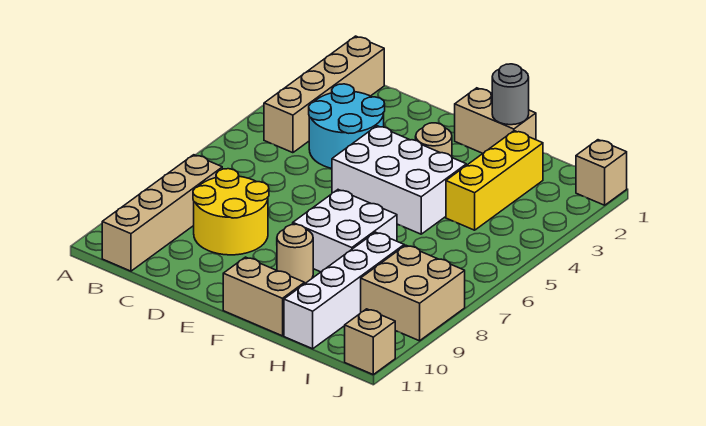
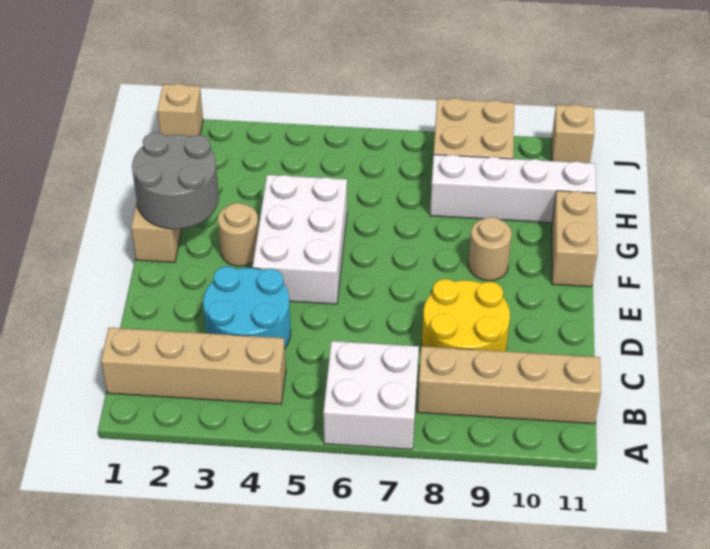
white 2x2 brick [293,190,397,272] -> white 2x2 brick moved to [323,341,419,449]
grey 1x1 round brick [492,64,529,125] -> grey 2x2 round brick [132,133,219,229]
yellow 1x3 brick [446,131,543,230] -> none

